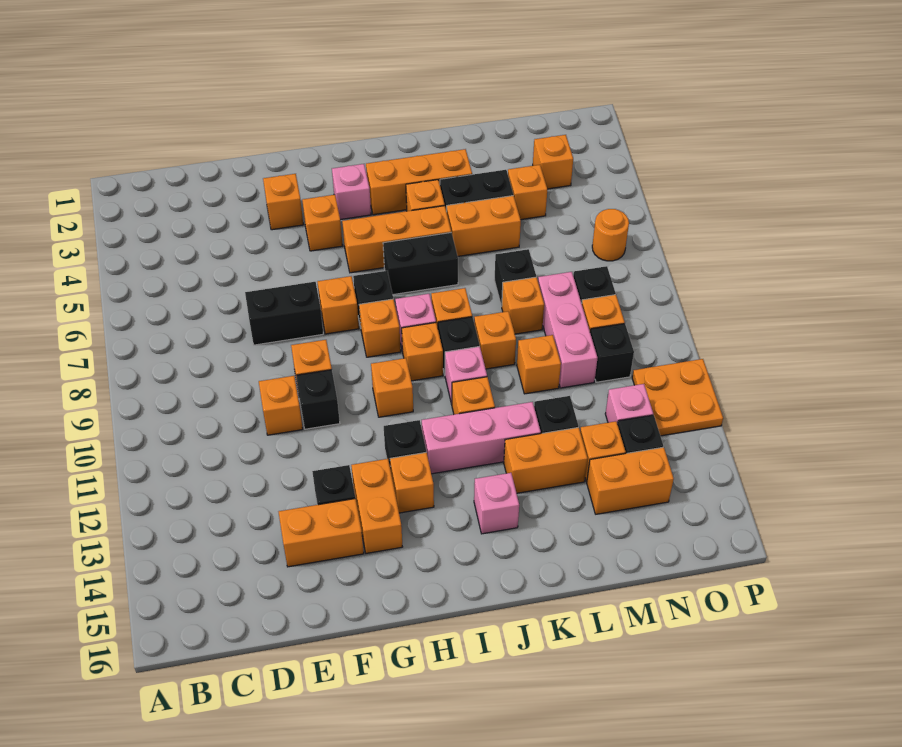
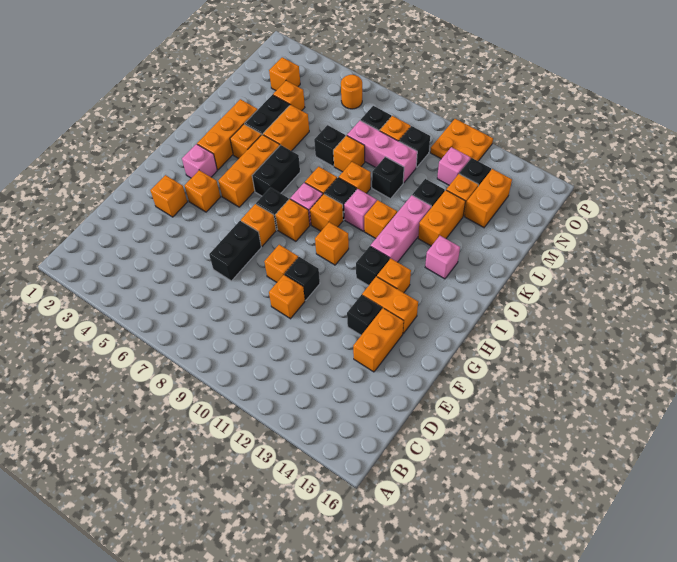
orange 1x1 brick [517,335,561,394] -> black 1x1 brick [372,157,404,199]

